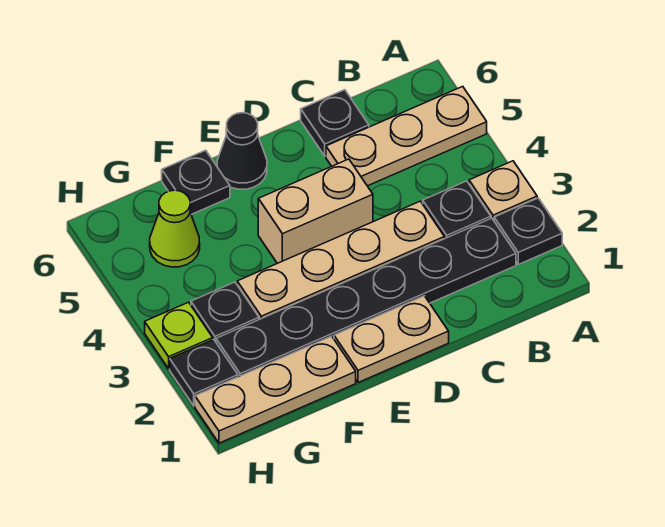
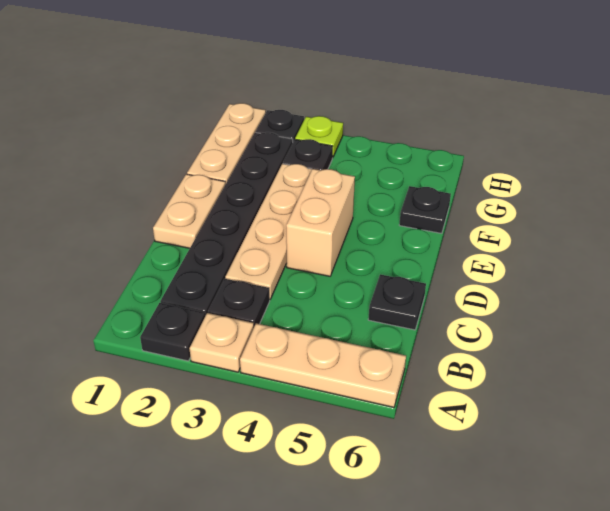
tan 1x3 plate [326,86,487,186] -> tan 1x3 plate turned to [240,323,406,407]
black 1x1 cone [217,113,267,189] -> none
lime 1x1 cone [150,190,200,267] -> none

